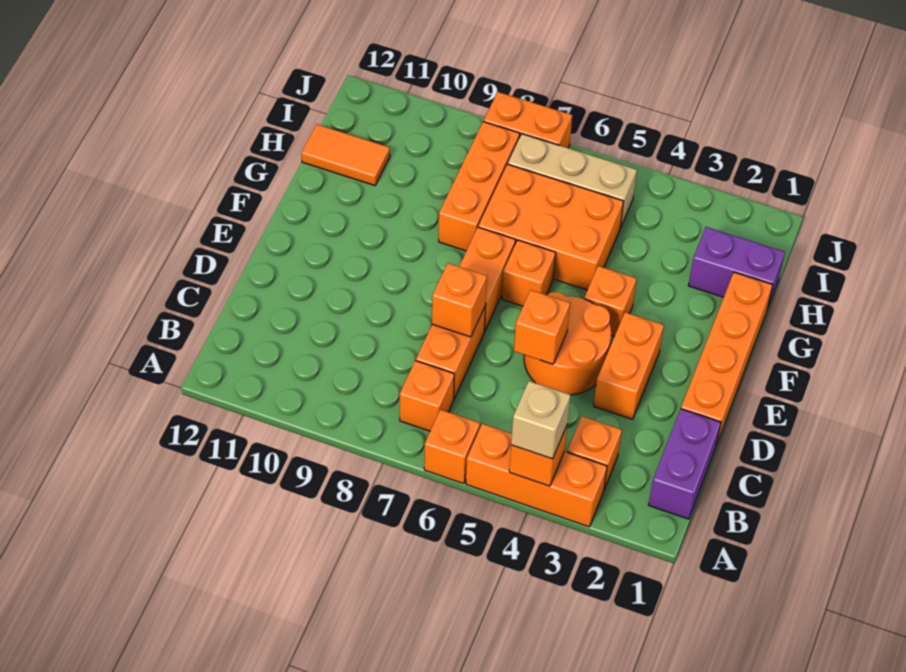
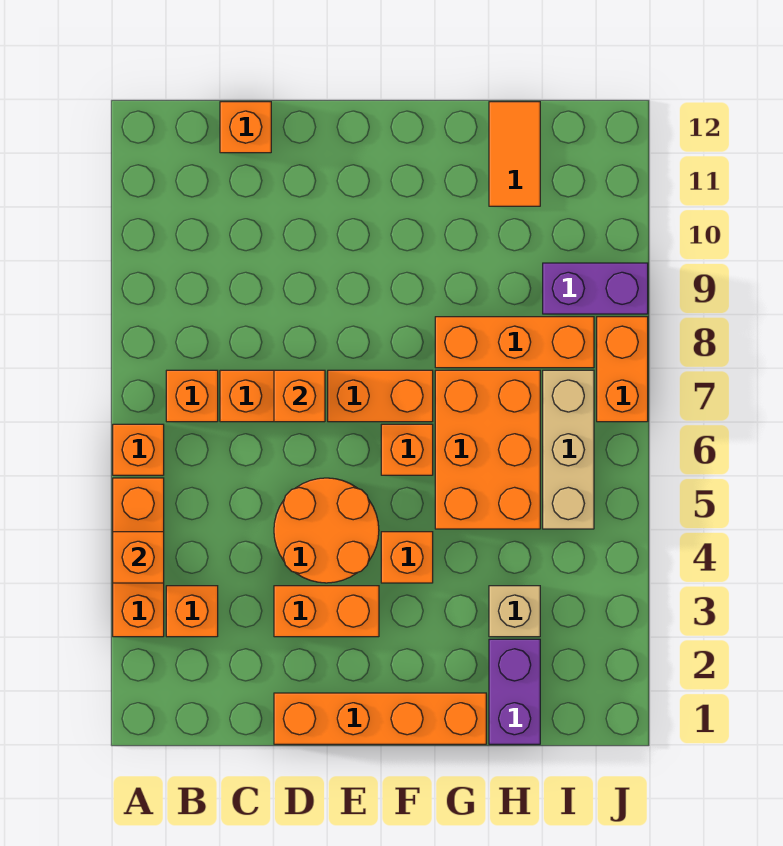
tan 1x1 brick [511,381,571,459] -> tan 1x1 brick moved to [489,586,540,637]
purple 1x2 brick [649,409,721,519] -> purple 1x2 brick moved to [543,263,648,314]
orange 1x1 brick [514,290,570,364] -> orange 1x1 brick moved to [220,102,271,153]

